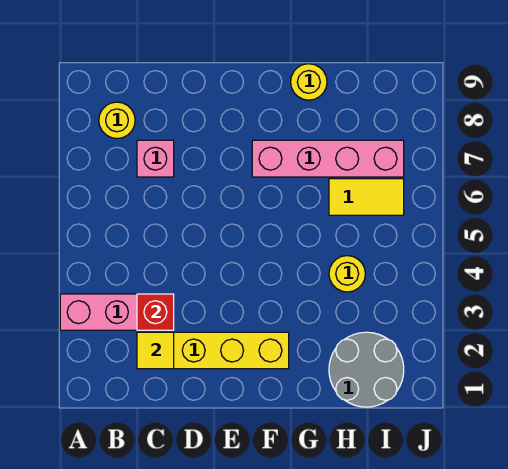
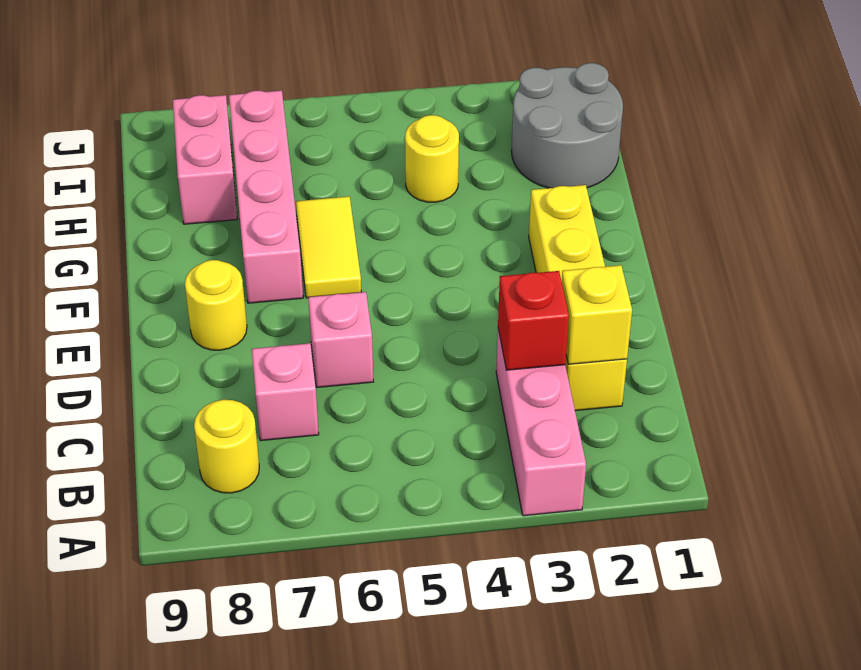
yellow 1x1 tile [137,332,174,369] -> yellow 1x1 brick [562,265,632,364]
none -> pink 1x1 brick [308,292,373,387]
yellow 1x1 round brick [291,64,327,100] -> yellow 1x1 round brick moved to [185,260,247,350]
yellow 1x2 tile [329,179,404,215] -> yellow 1x2 tile moved to [296,197,361,298]
none -> pink 1x2 brick [173,95,237,224]

